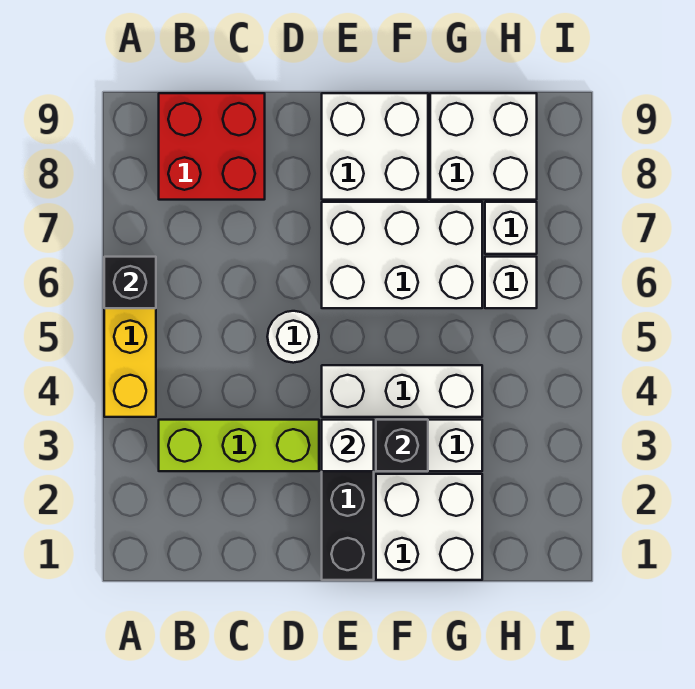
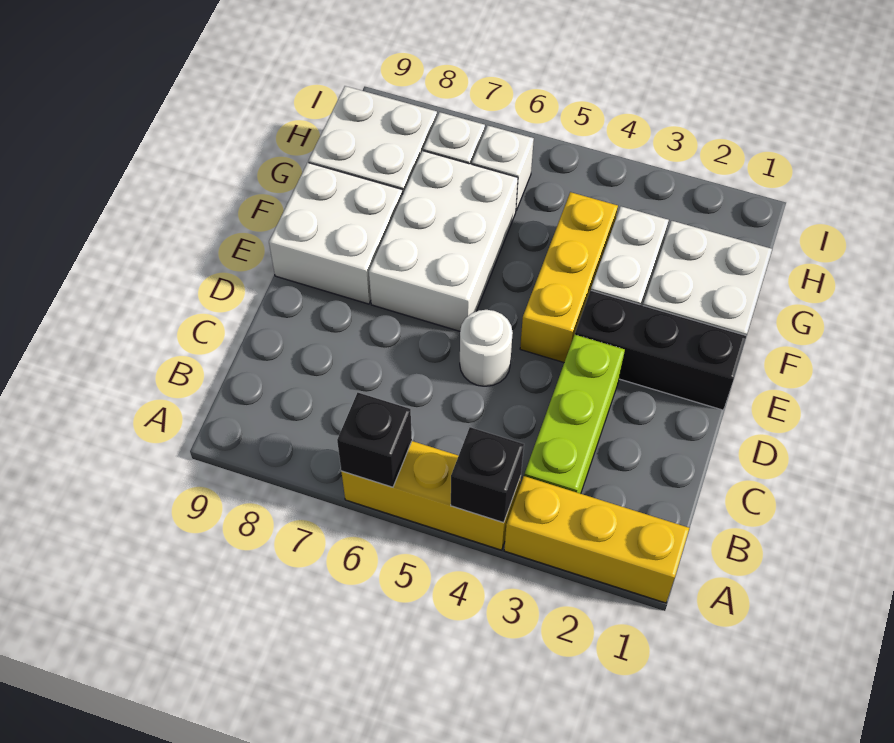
none -> yellow 1x3 brick [504,476,690,603]
red 2x2 brick [159,93,265,200] -> none
white 1x1 brick [322,420,374,471] -> none
white 1x3 brick [322,365,482,417] -> yellow 1x3 brick [520,192,618,362]
black 1x1 brick [376,420,428,471] -> black 1x1 brick moved to [451,427,524,523]

